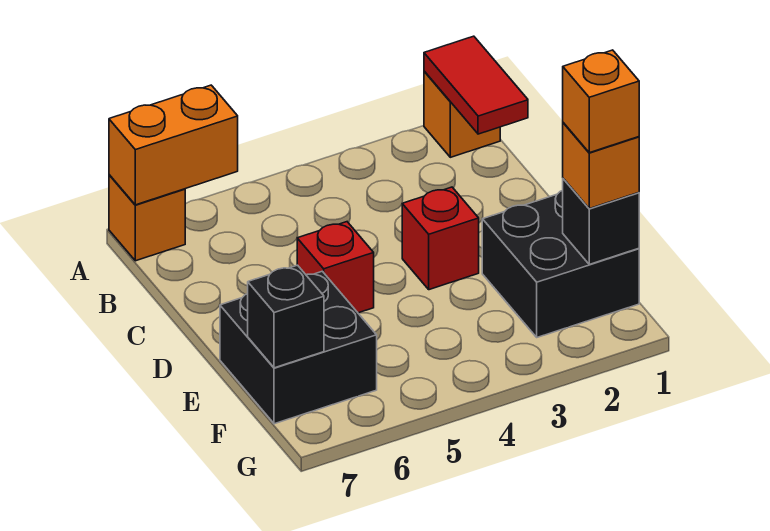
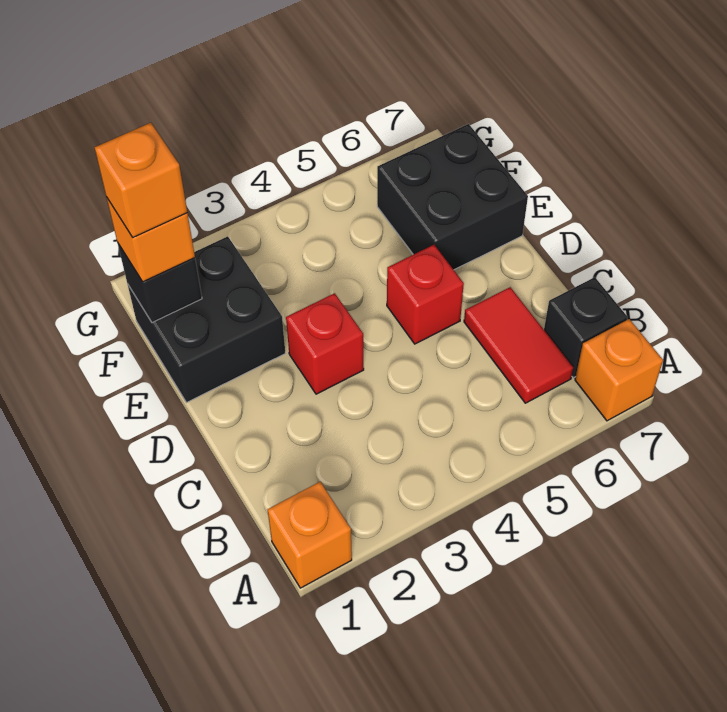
red 1x2 tile [424,36,528,134] -> red 1x2 tile moved to [464,287,573,403]
orange 1x2 brick [109,85,238,205] -> none
black 1x1 brick [248,265,324,368] -> black 1x1 brick moved to [544,277,627,378]

